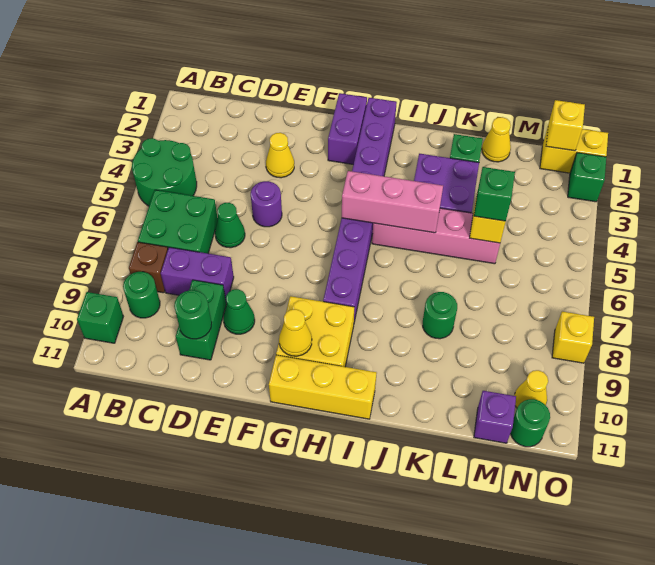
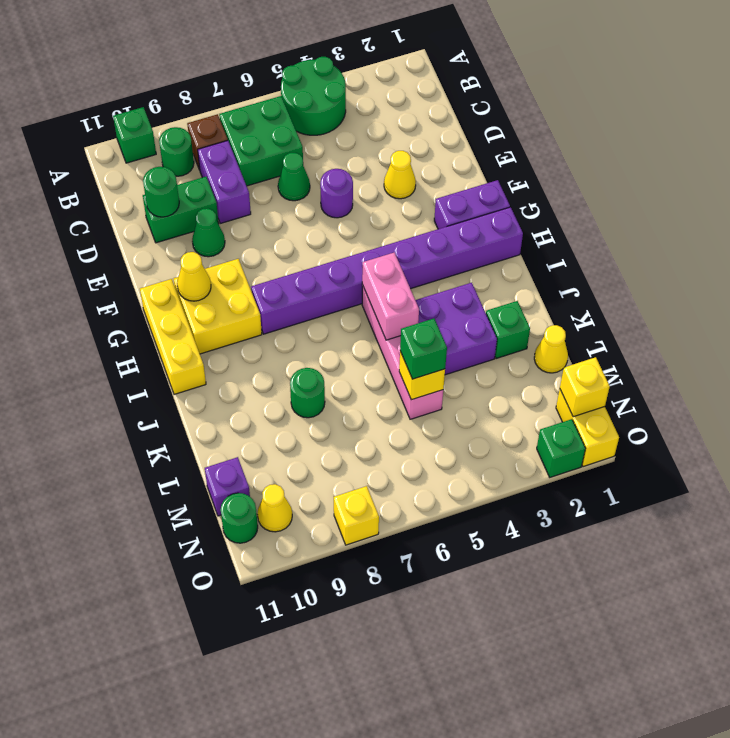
pink 1x3 brick [342,171,443,233] -> pink 1x2 brick [362,252,419,340]

